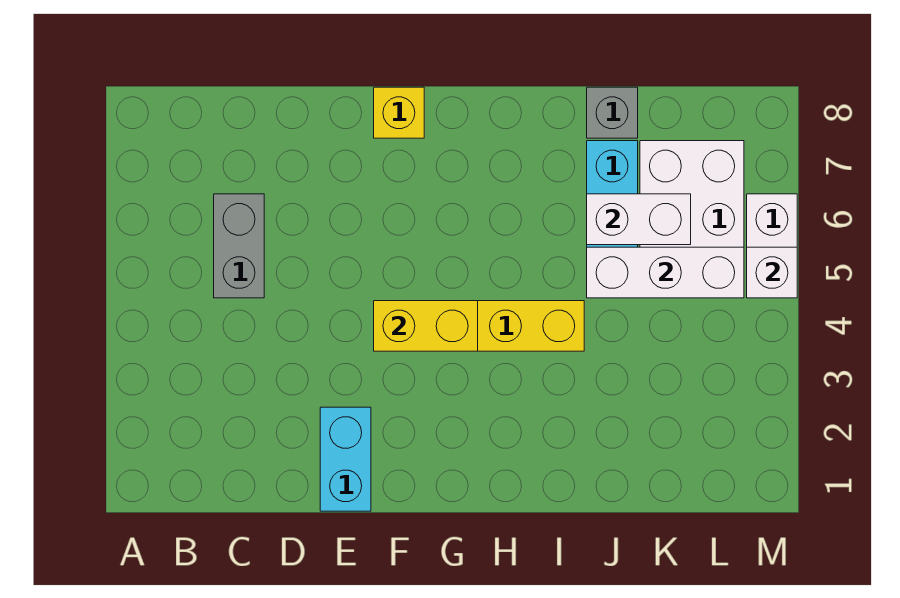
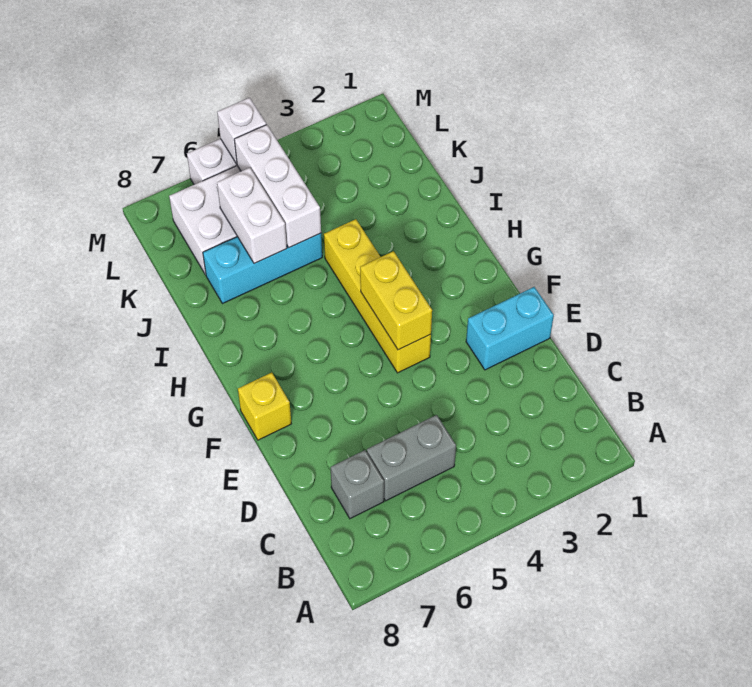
grey 1x1 brick [587,87,638,138] -> grey 1x1 brick moved to [331,450,384,519]

